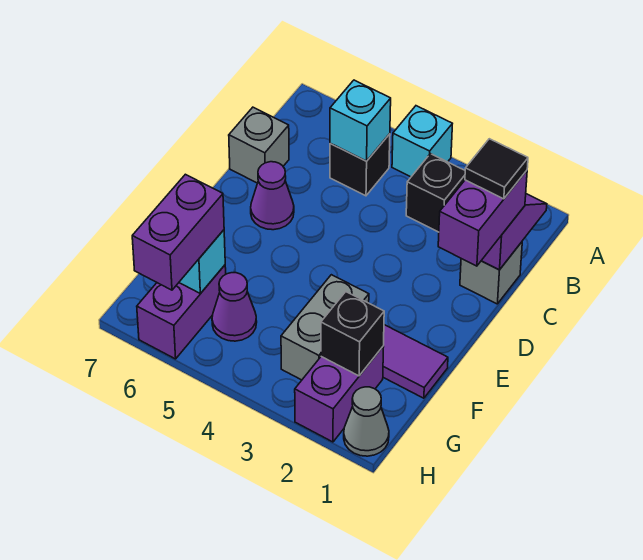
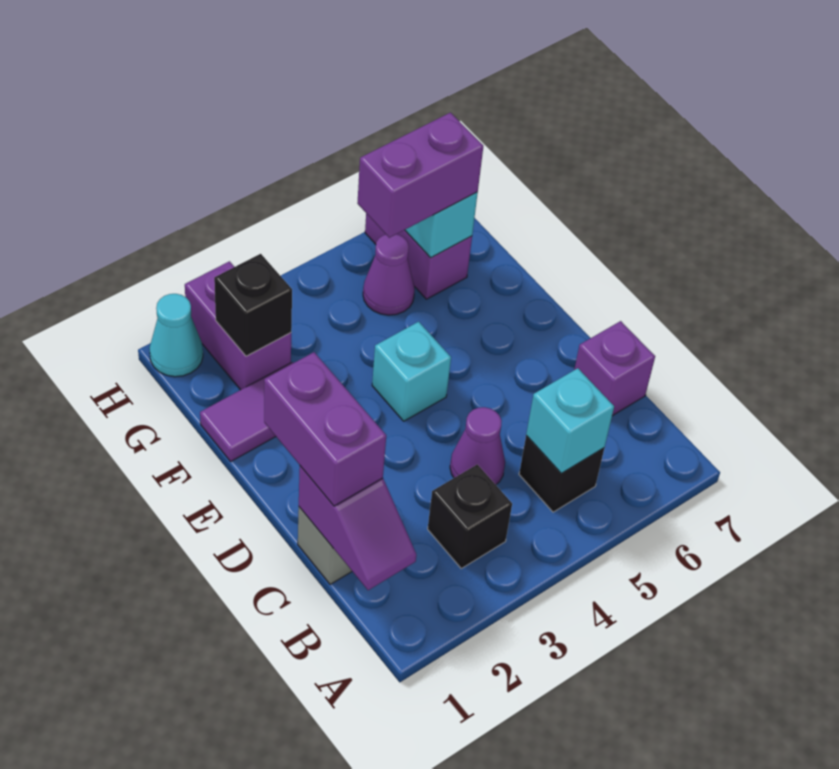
cyan 1x1 brick [392,106,452,177] -> cyan 1x1 brick moved to [372,322,451,421]
black 1x1 tile [465,139,528,199] -> none
grey 1x1 brick [229,107,289,183] -> purple 1x1 brick [574,321,655,416]
purple 1x1 cone [251,162,294,230] -> purple 1x1 cone moved to [450,407,505,485]
grey 1x2 brick [281,275,369,380] -> none
purple 1x2 brick [132,174,224,290] -> purple 1x2 brick turned to [357,113,483,238]
grey 1x1 cone [344,387,389,456] -> cyan 1x1 cone [149,294,203,377]

